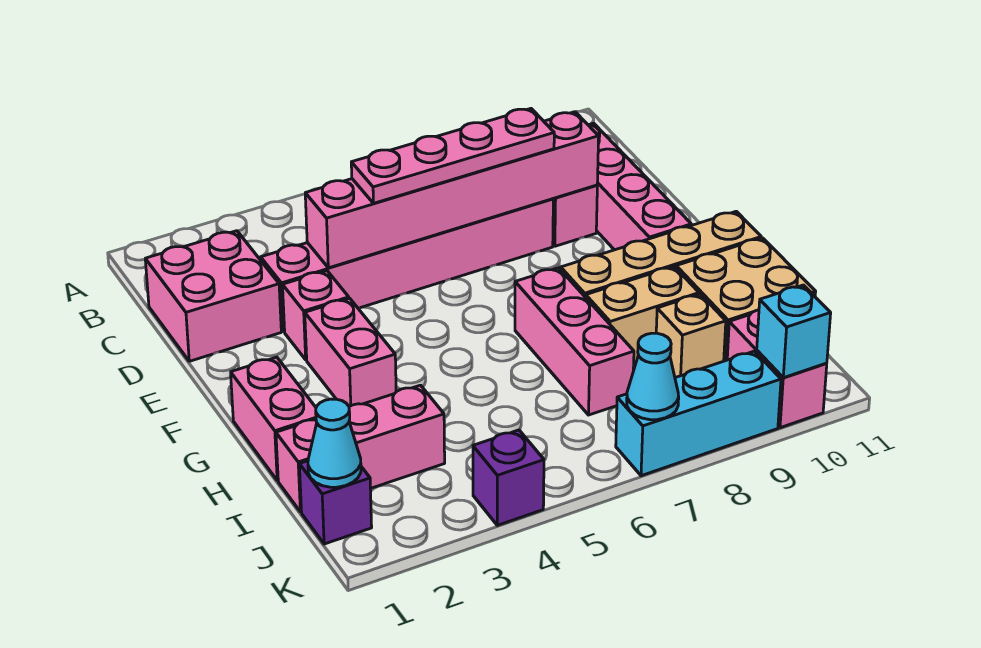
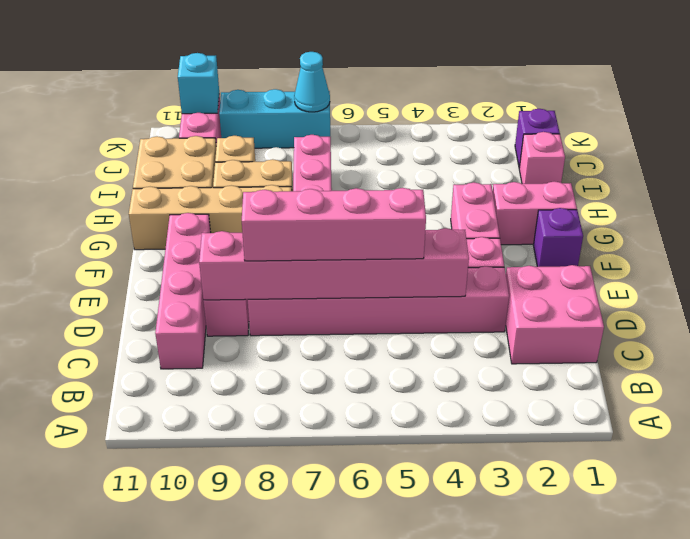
pink 1x4 plate [351,109,554,203] -> pink 1x4 brick [242,188,426,261]
pink 1x2 brick [231,357,316,480] -> pink 1x2 brick turned to [493,181,577,245]
pink 1x3 brick [276,385,445,512] -> pink 1x1 brick [519,132,565,184]
cyan 1x1 cone [308,399,361,487] -> none
purple 1x1 brick [473,430,544,525] -> purple 1x1 brick moved to [533,208,583,267]

